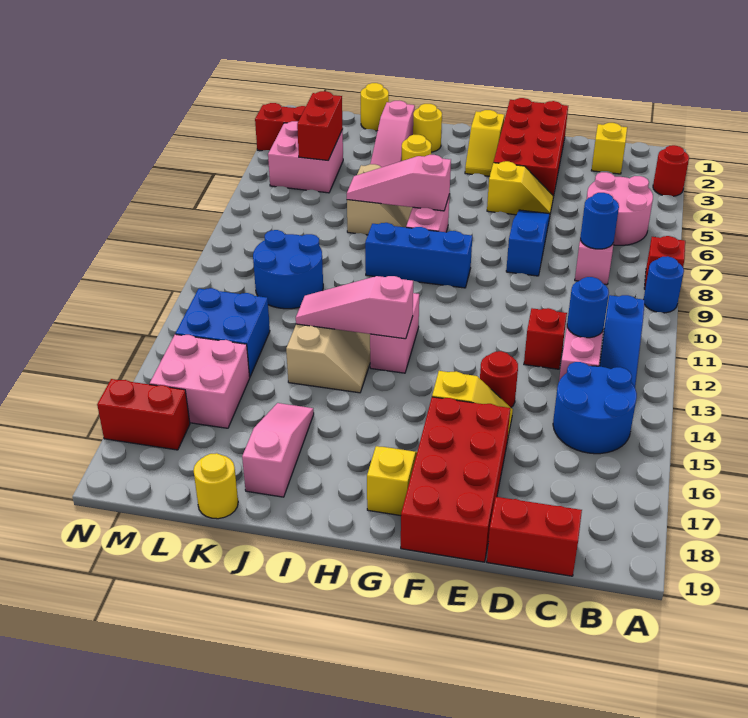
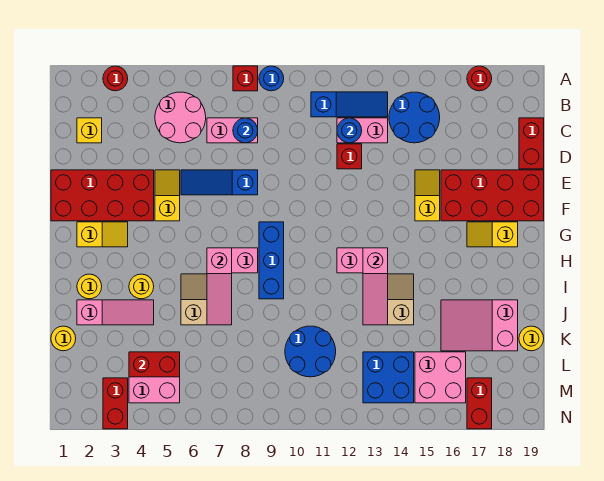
red 1x1 round brick [480,351,518,407] -> red 1x1 round brick moved to [467,66,492,91]
pink 1x3 slope [242,403,314,497] -> pink 2x3 slope [441,300,518,351]

